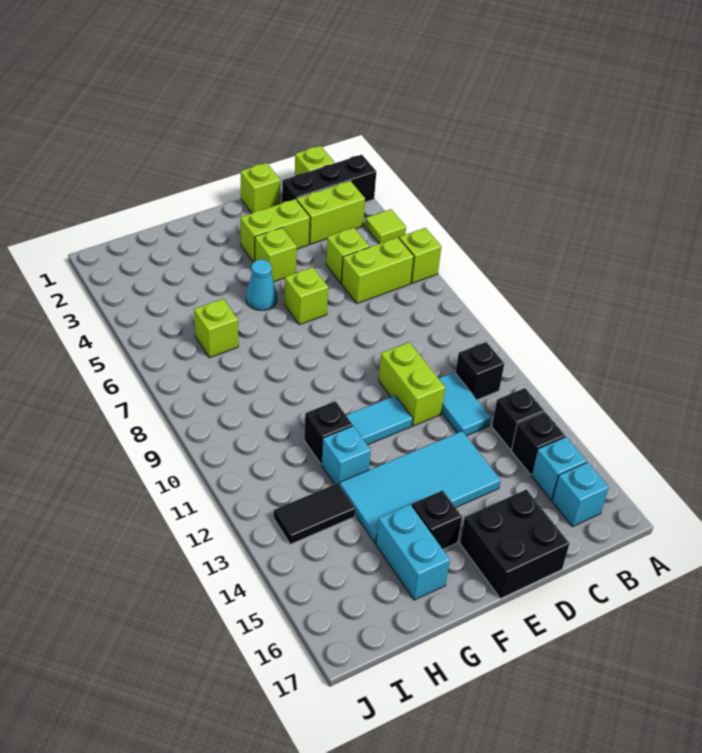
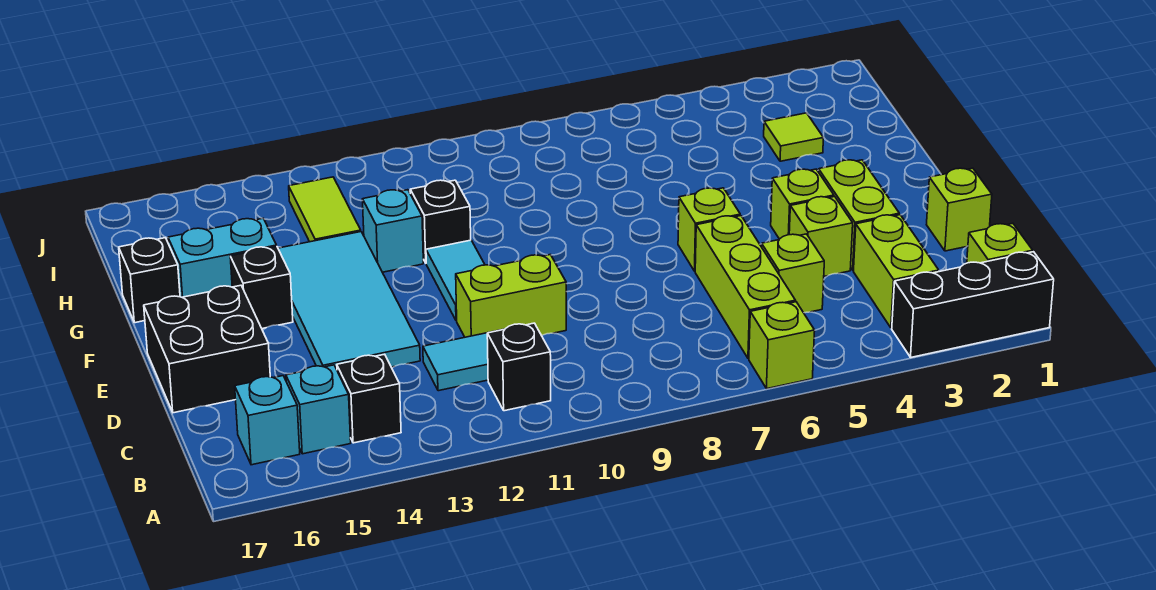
black 1x3 brick [282,155,376,203] -> black 1x3 brick turned to [892,252,1054,357]
lime 1x1 tile [365,209,406,244] -> lime 1x1 tile moved to [764,113,823,161]
lime 1x2 brick [342,237,414,304] -> lime 1x3 brick [695,216,795,358]
black 1x1 brick [492,388,544,450] -> black 1x1 brick moved to [119,238,180,323]
cyan 1x1 cone [246,260,277,310] -> none
lime 1x1 brick [194,299,238,358] -> lime 1x1 brick moved to [789,196,853,276]
black 1x2 tile [274,483,355,544] -> lime 1x2 tile [289,177,361,242]

